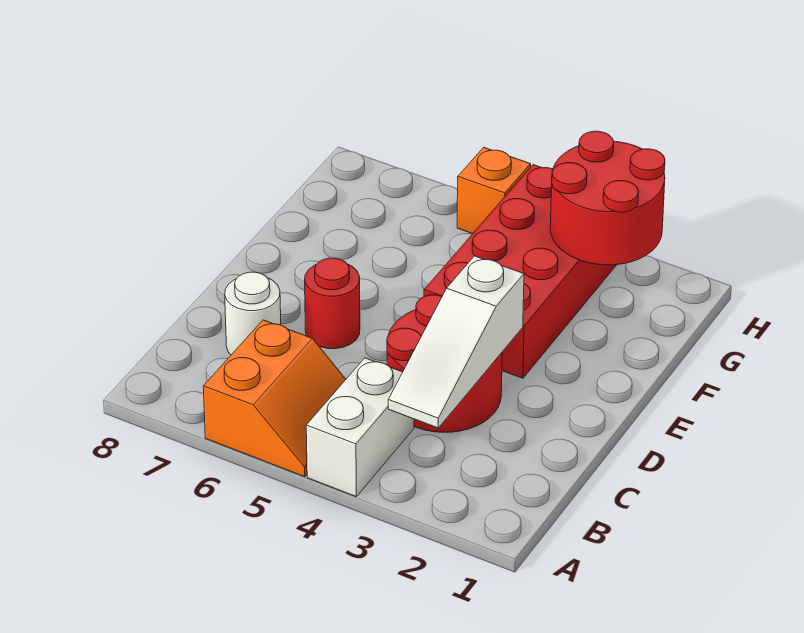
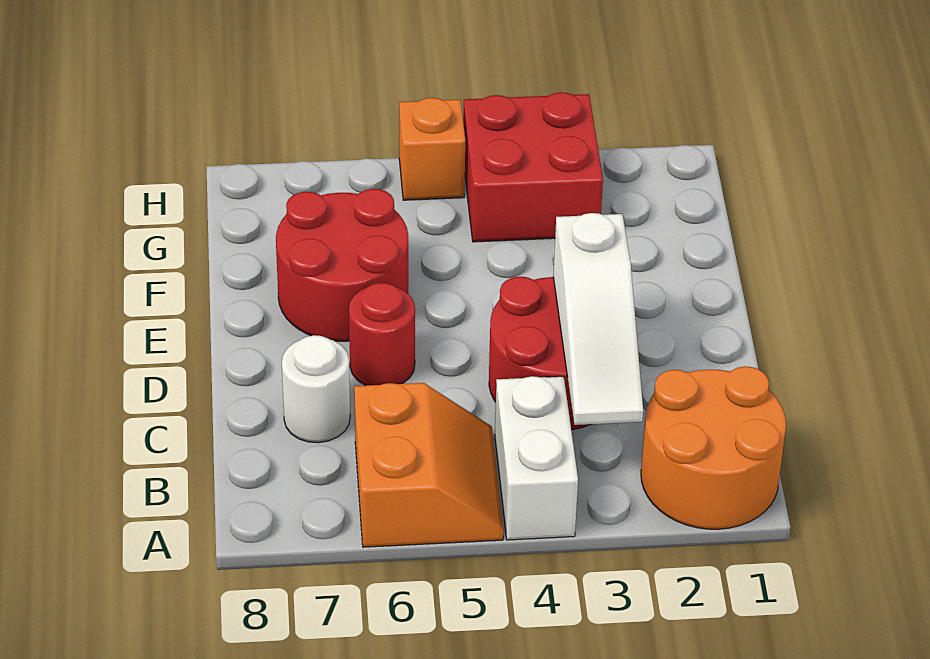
none -> orange 2x2 round brick [641,366,786,529]
red 2x4 brick [424,165,616,378] -> red 2x2 brick [463,92,603,242]
red 2x2 round brick [550,131,665,265] -> red 2x2 round brick moved to [276,189,408,341]

